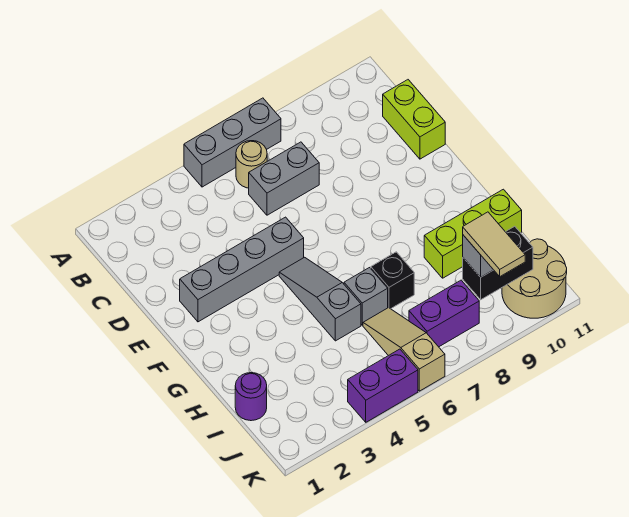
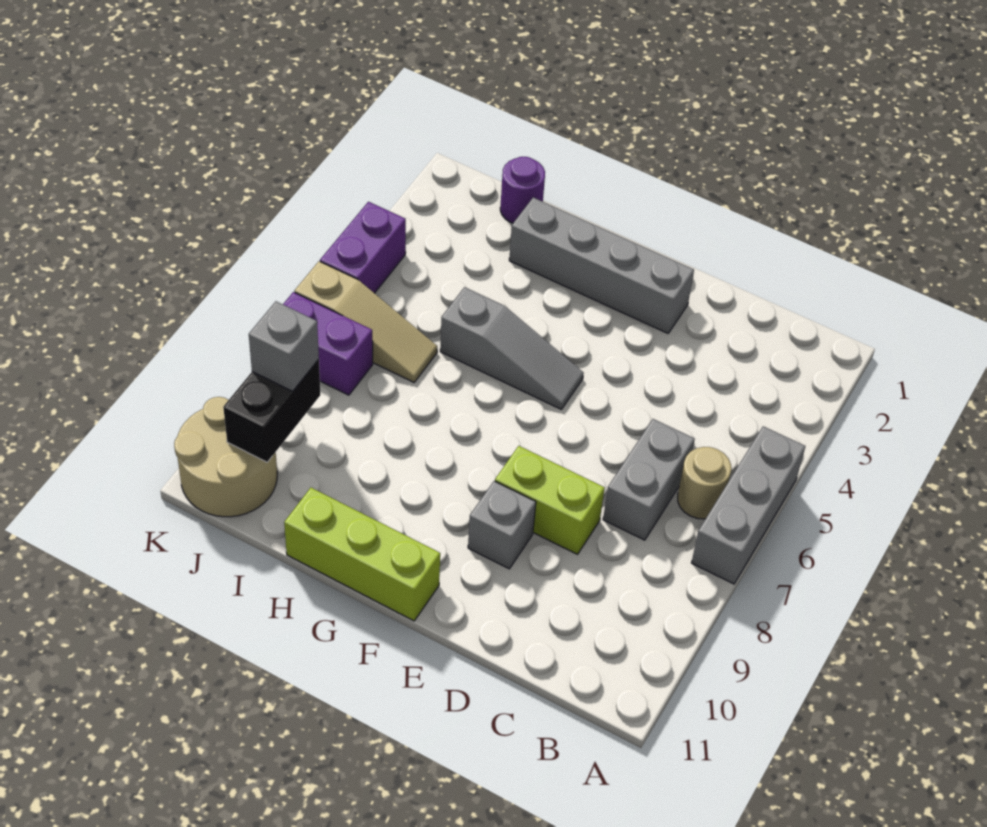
lime 1x2 brick [383,80,445,159] -> lime 1x2 brick moved to [495,446,605,554]
grey 1x4 brick [180,217,304,322] -> grey 1x4 brick turned to [509,198,694,333]
grey 1x1 brick [344,268,388,325] -> grey 1x1 brick moved to [468,481,536,569]
black 1x1 brick [371,252,414,309] -> none
lime 1x3 brick [424,189,522,278] -> lime 1x3 brick turned to [284,488,440,621]
purple 1x2 brick [409,280,479,347] -> purple 1x2 brick turned to [283,292,373,395]
tan 1x2 tile [463,212,525,276] -> none

